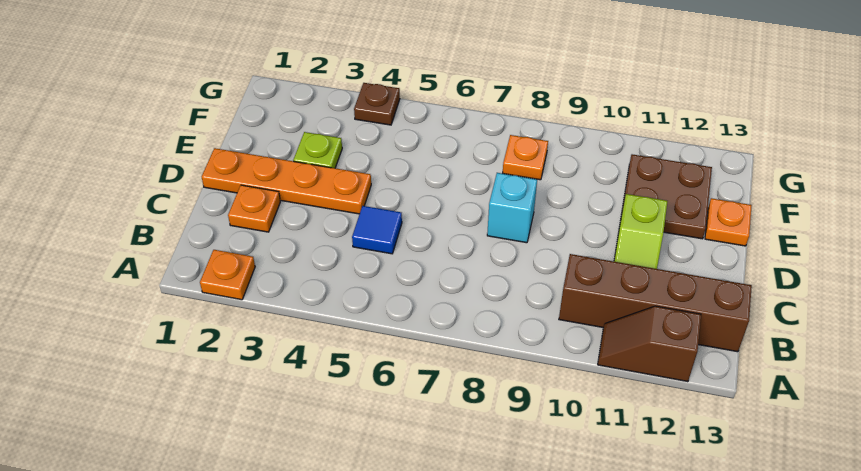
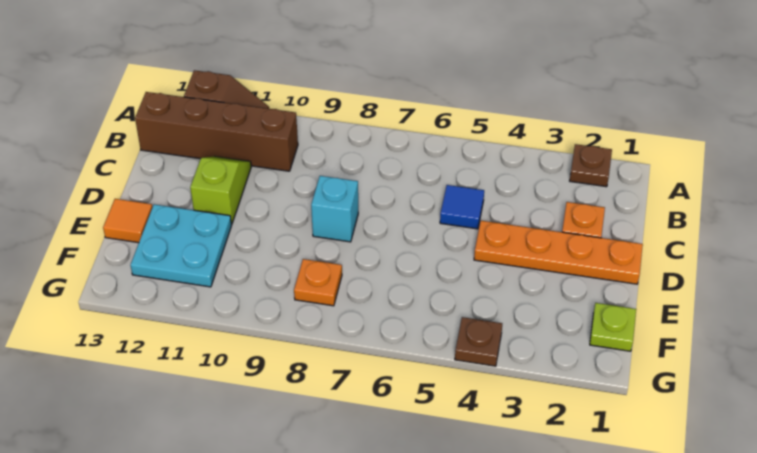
orange 1x1 plate [200,250,255,300] -> brown 1x1 plate [570,144,612,187]
lime 1x1 plate [293,132,342,168] -> lime 1x1 plate moved to [590,303,636,351]
brown 2x2 plate [621,154,712,239] -> cyan 2x2 plate [130,204,232,287]
orange 1x1 plate [705,198,752,246] -> orange 1x1 tile [103,199,152,243]

